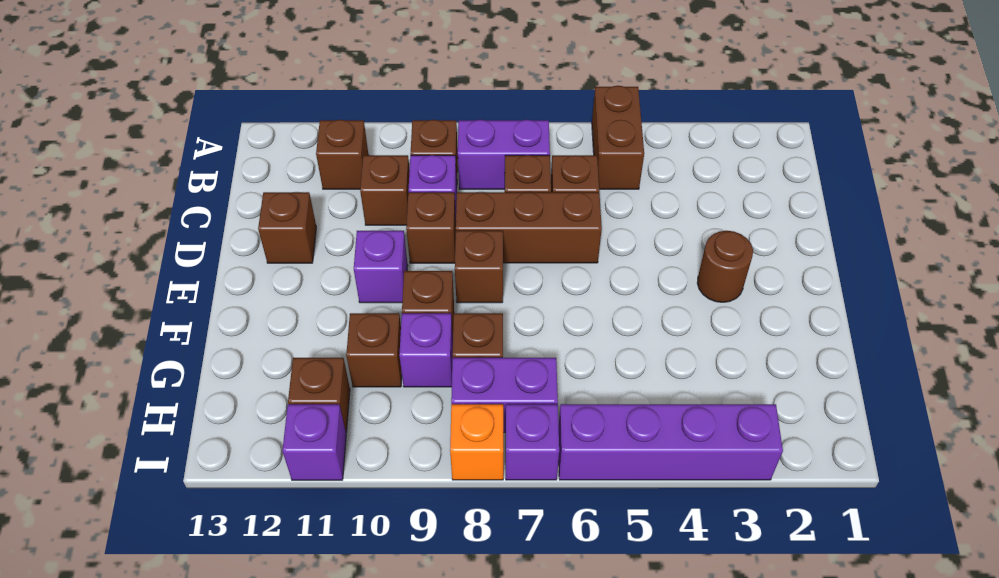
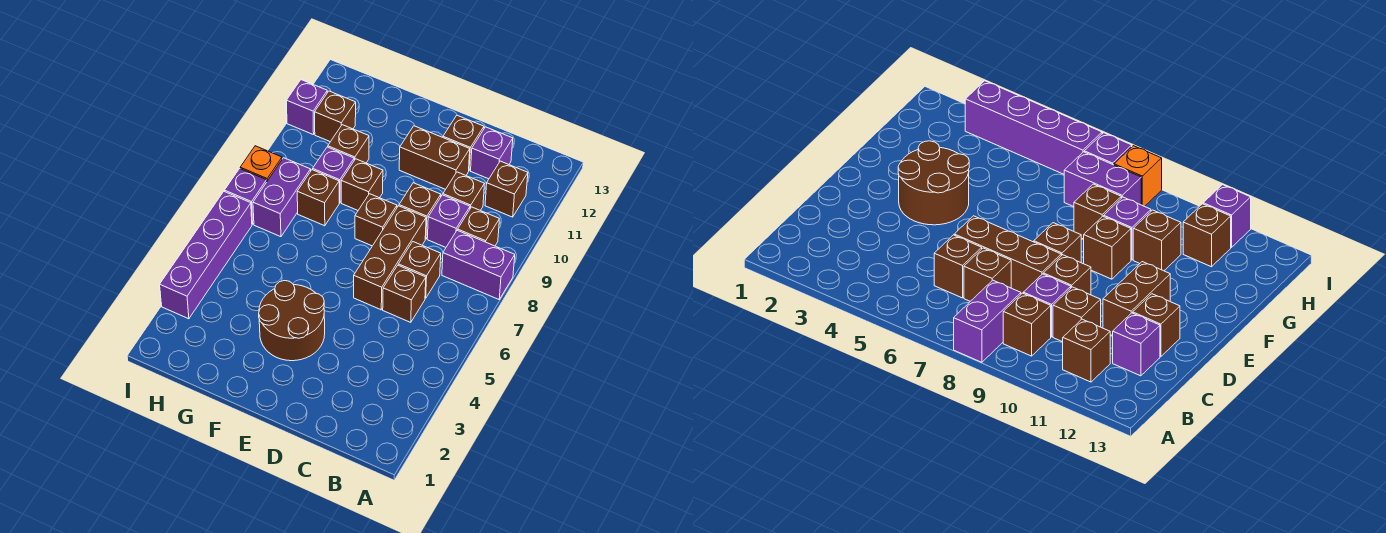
brown 1x2 brick [592,86,644,189] -> brown 1x2 brick moved to [399,126,470,189]
purple 1x2 brick [458,120,550,189] -> purple 1x2 brick turned to [442,230,515,299]
brown 1x1 round brick [697,231,753,302] -> brown 2x2 round brick [259,281,325,361]
purple 1x1 brick [354,231,408,303] -> purple 1x1 brick moved to [471,127,513,179]

